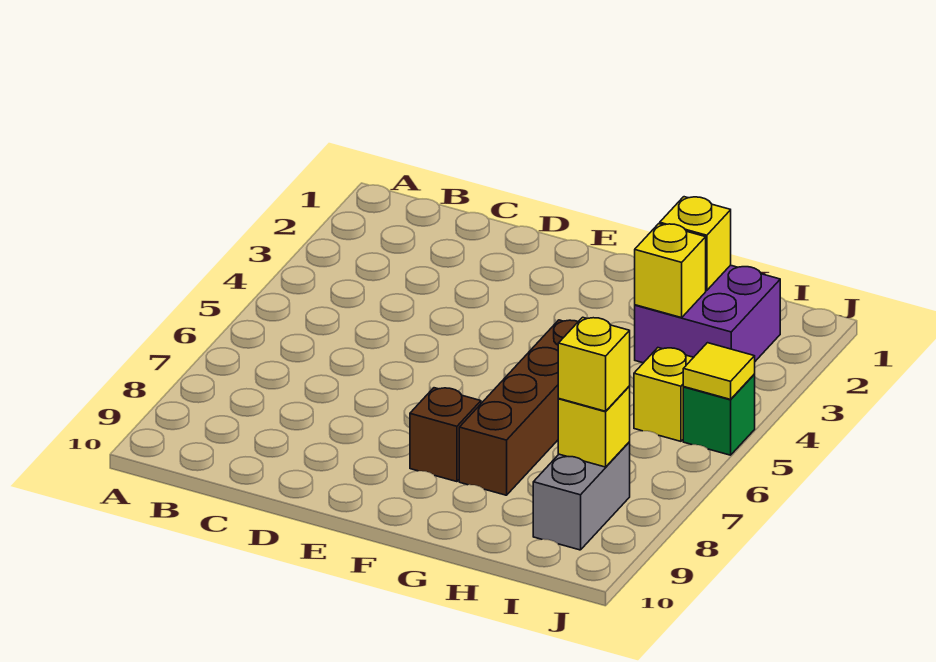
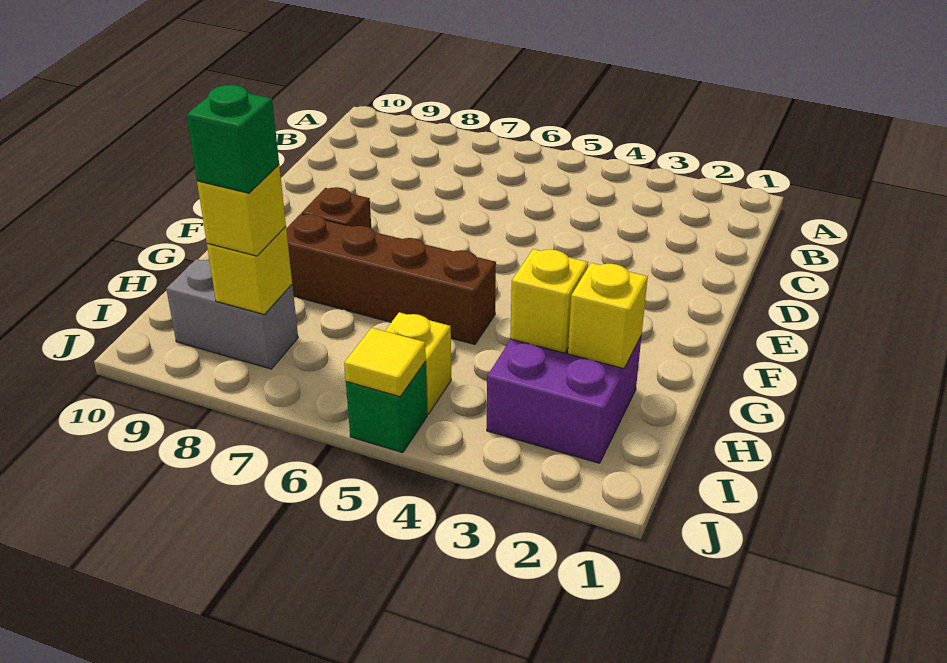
none -> green 1x1 brick [187,85,279,193]

